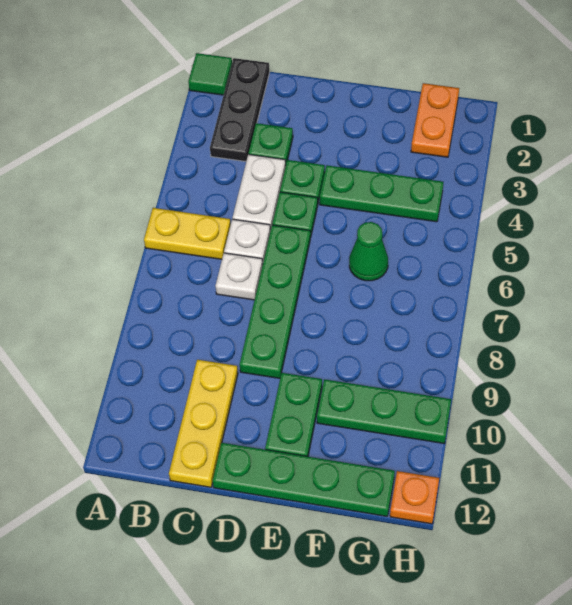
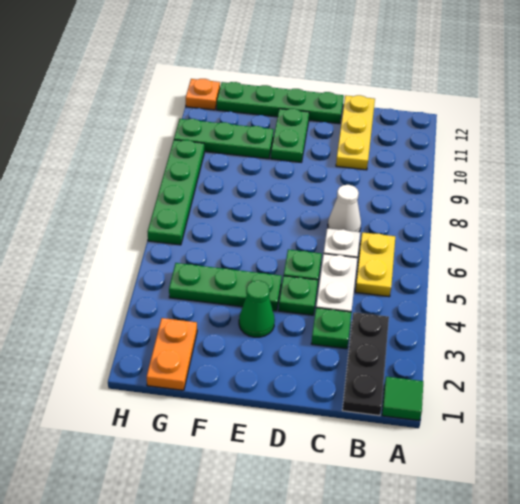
yellow 1x2 plate [144,208,231,259] -> yellow 1x2 plate turned to [355,232,395,297]
white 1x1 plate [215,253,263,300] -> white 1x1 cone [328,185,361,232]
green 1x4 plate [240,225,310,378] -> green 1x4 plate moved to [148,140,204,245]
green 1x1 cone [349,222,388,281] -> green 1x1 cone moved to [239,281,275,337]

